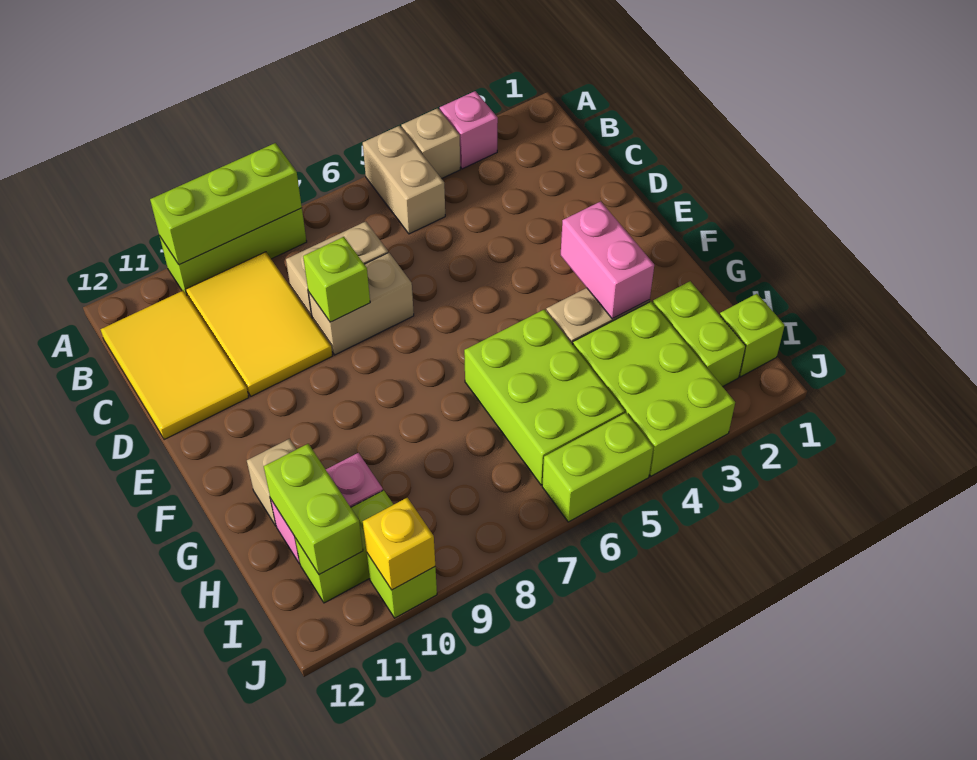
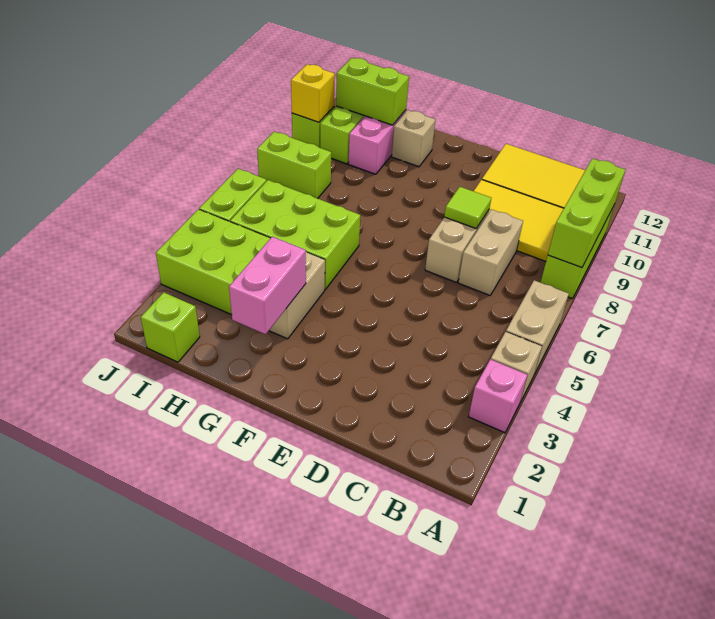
tan 1x2 brick [363,126,445,234] -> tan 1x2 brick turned to [506,280,569,373]
lime 1x1 brick [303,237,370,322] -> lime 1x1 tile [444,187,491,228]
pink 1x2 brick [560,201,654,319] -> pink 1x2 brick turned to [229,237,306,334]
lime 1x2 brick [653,281,746,387] -> lime 1x2 brick moved to [257,132,331,199]

